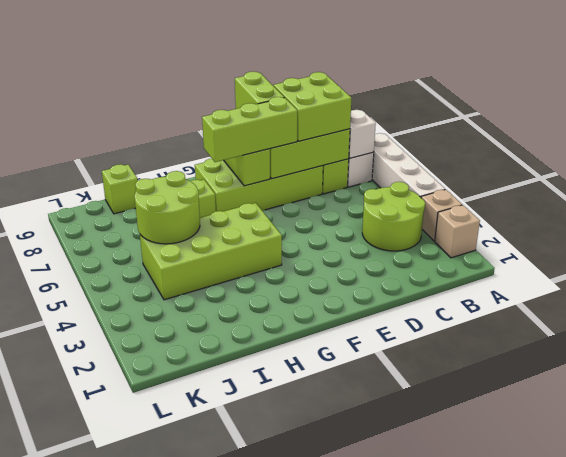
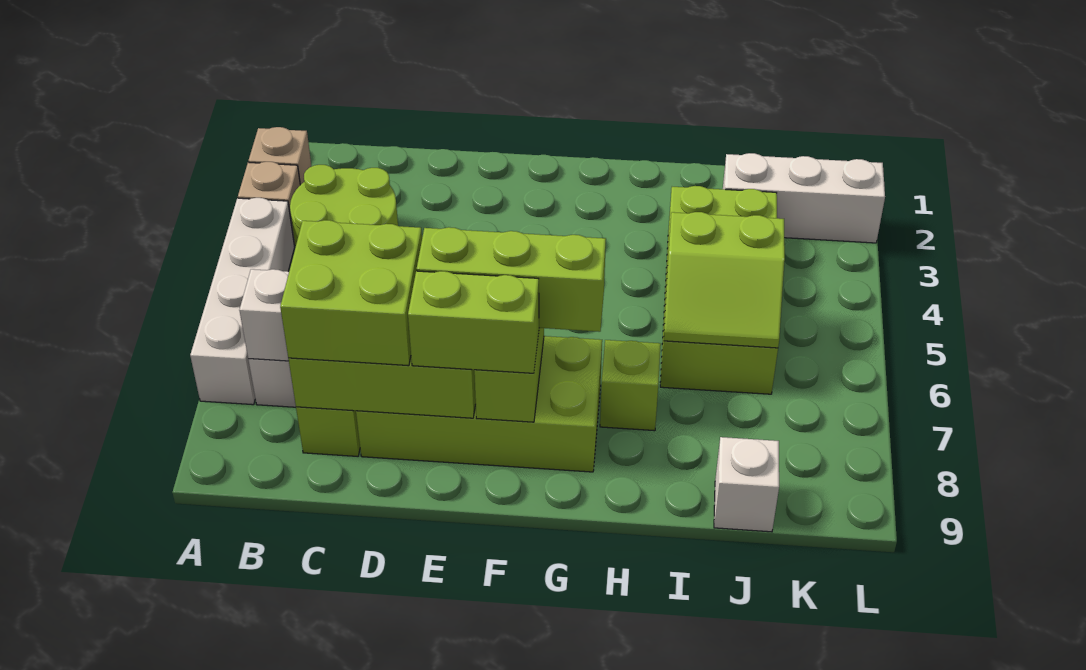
lime 1x2 brick [235,72,284,109] -> lime 1x2 brick turned to [408,271,539,373]
lime 2x4 brick [140,203,282,300] -> lime 2x4 brick turned to [660,186,778,394]
lime 2x2 round brick [134,171,200,244] -> lime 2x2 slope [664,212,785,348]
none -> white 1x3 brick [723,153,885,243]
lime 1x1 brick [102,164,138,214] -> white 1x1 brick [714,437,779,532]

